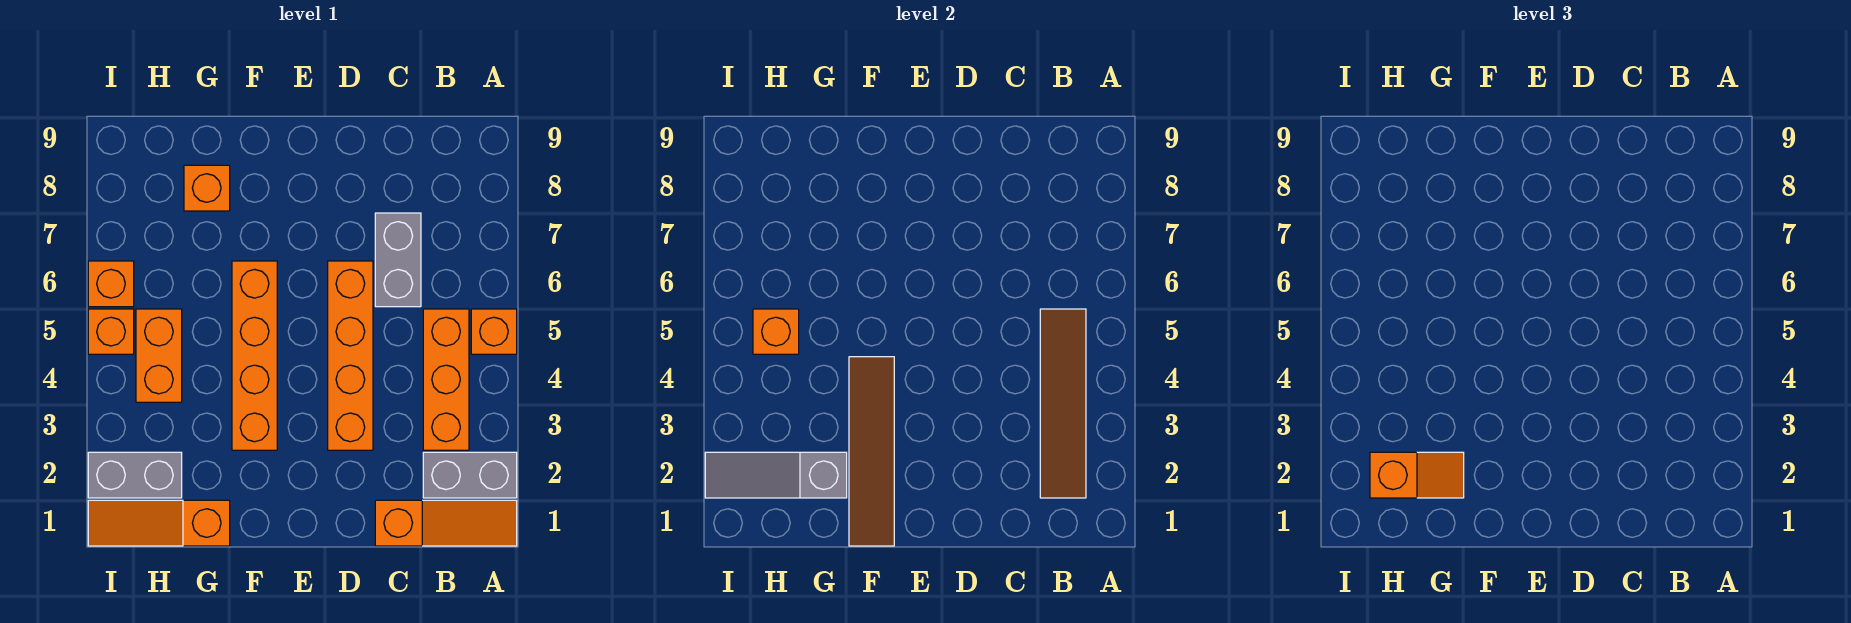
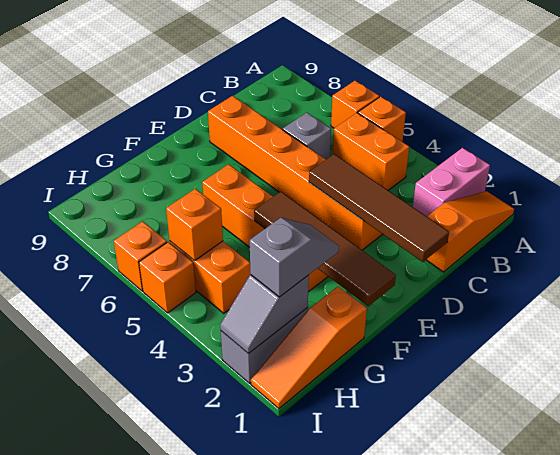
grey 1x2 brick [423,452,517,498] -> pink 1x2 brick [413,148,490,217]
brown 1x4 tile [1040,309,1086,498] -> brown 1x4 tile moved to [309,154,449,262]
orange 1x3 brick [423,309,469,450] -> orange 1x2 brick [332,113,409,190]
grey 1x2 brick [375,213,421,307] -> grey 1x1 brick [283,113,331,159]
orange 1x4 brick [328,261,373,450] -> orange 1x6 brick [208,96,383,250]
grey 1x3 slope [705,452,847,498] -> grey 1x2 slope [220,275,309,354]
orange 1x2 slope [1370,452,1464,498] -> grey 1x2 slope [250,218,339,297]
orange 1x1 brick [184,165,230,211] -> orange 1x1 brick moved to [331,81,379,128]

